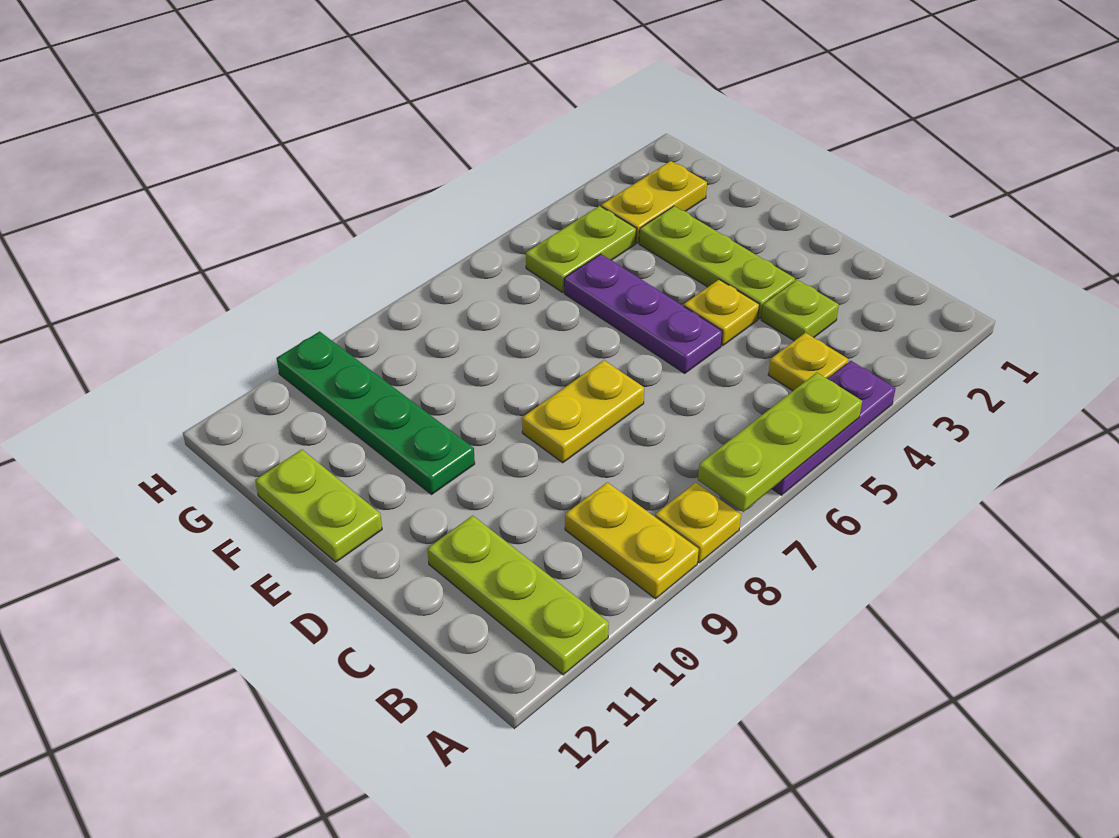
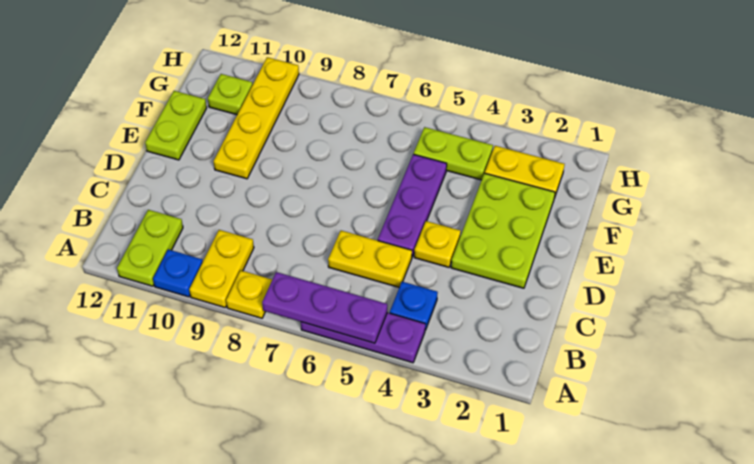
lime 1x3 plate [698,373,862,512] -> purple 1x3 plate [262,272,387,343]
none -> blue 1x1 plate [153,250,203,297]
lime 1x3 plate [427,515,609,675] -> lime 1x2 plate [117,210,183,286]
yellow 1x1 plate [768,333,849,391] -> blue 1x1 plate [390,282,438,330]
lime 1x1 plate [761,280,839,341] -> lime 1x1 plate moved to [208,74,253,115]
lime 1x3 plate [639,206,795,319] -> lime 2x3 plate [451,173,555,288]
yellow 1x2 plate [522,360,644,463] -> yellow 1x2 plate moved to [328,231,412,287]
green 1x4 plate [277,332,475,494] -> yellow 1x4 plate [213,57,299,179]

